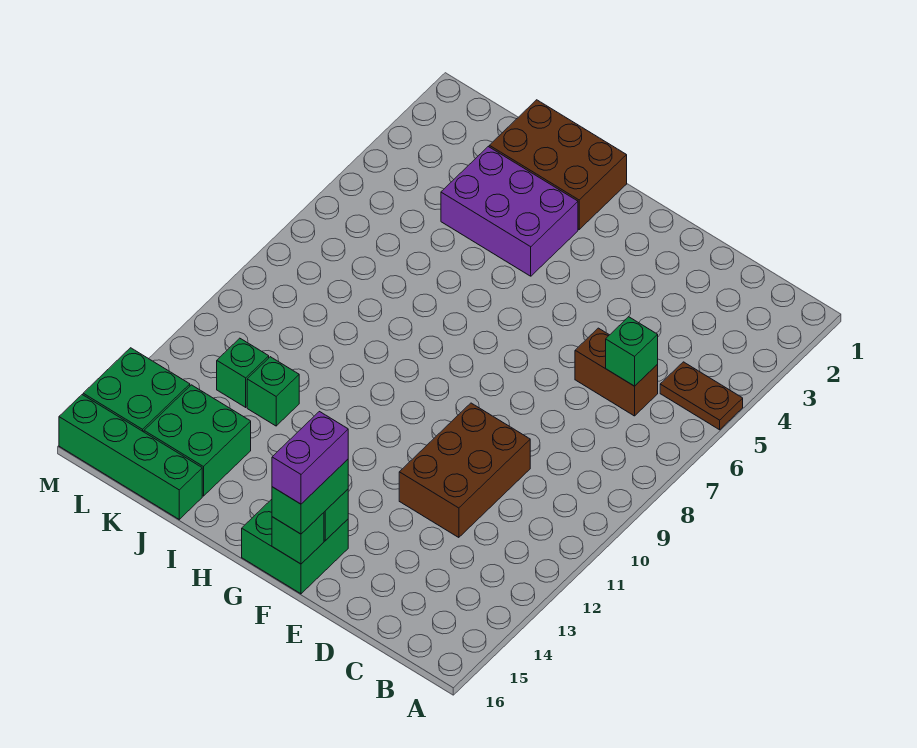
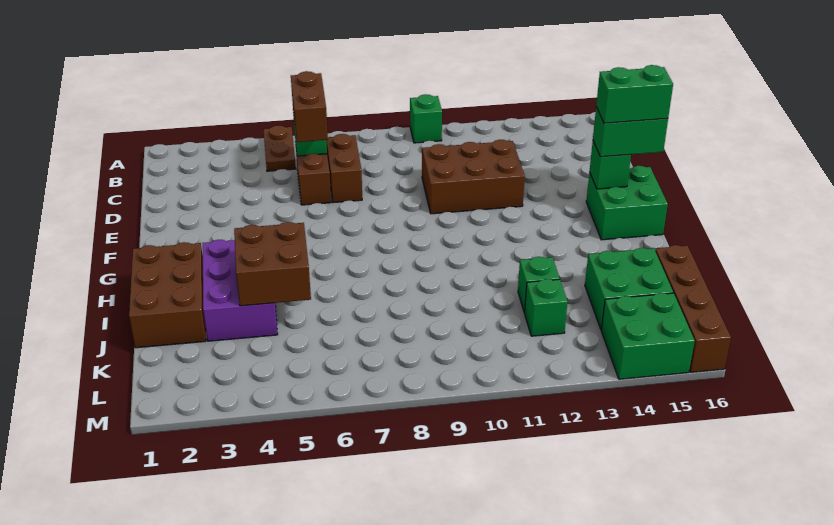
none -> brown 1x2 brick [291,71,328,142]
none -> brown 1x2 brick [326,134,362,203]
purple 1x2 brick [272,412,348,504] -> green 1x2 brick [596,65,673,123]
green 1x1 brick [272,513,324,564] -> green 1x1 brick moved to [410,94,442,143]
none -> brown 2x2 brick [234,222,311,306]
green 1x4 brick [59,395,202,519] -> brown 1x4 brick [655,245,731,372]

